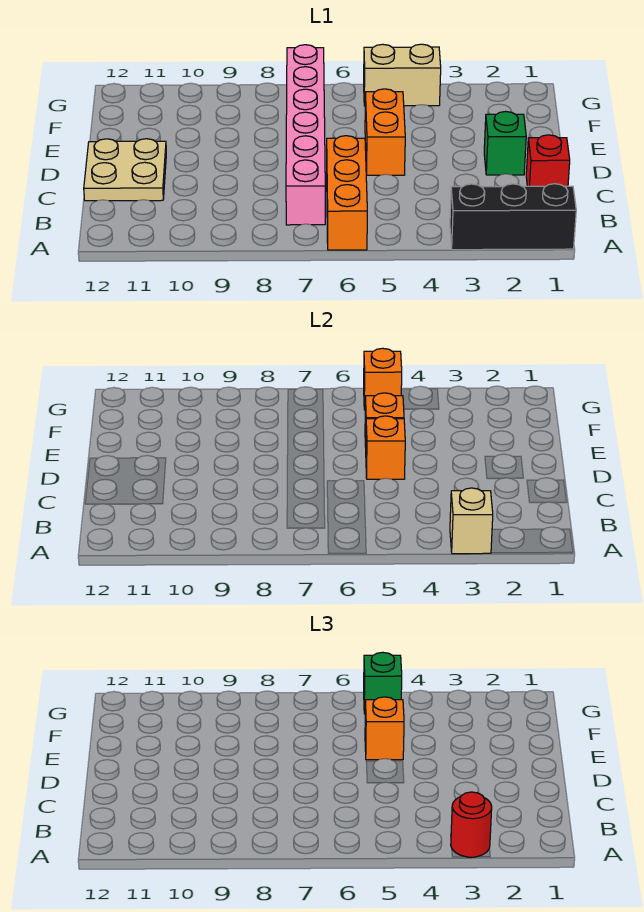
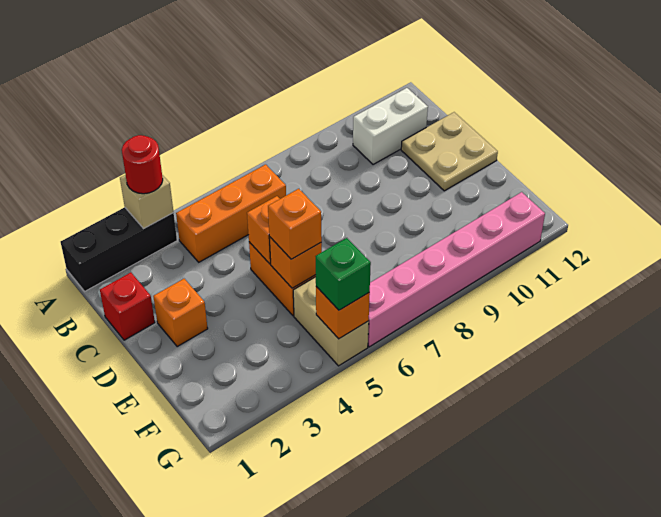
orange 1x3 brick [327,136,367,250] -> orange 1x3 brick turned to [176,164,286,262]
pink 1x6 brick [286,45,325,225] -> pink 1x6 brick turned to [368,192,545,347]
none -> white 1x2 brick [353,88,428,165]
green 1x1 brick [484,111,526,175] -> orange 1x1 brick [153,279,208,347]
tan 1x2 brick [364,44,441,106] -> tan 1x2 brick turned to [293,277,369,366]

